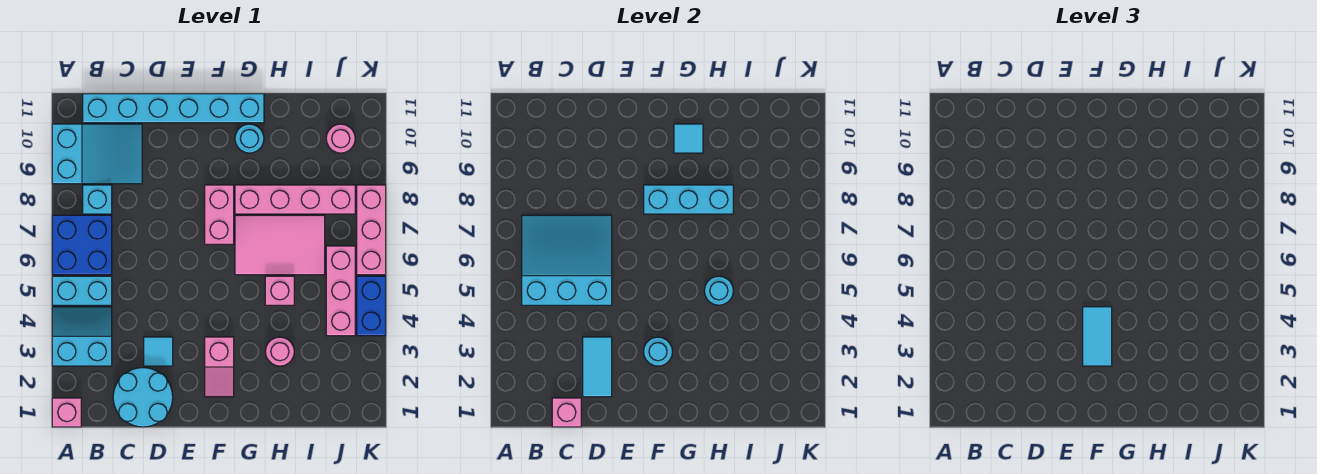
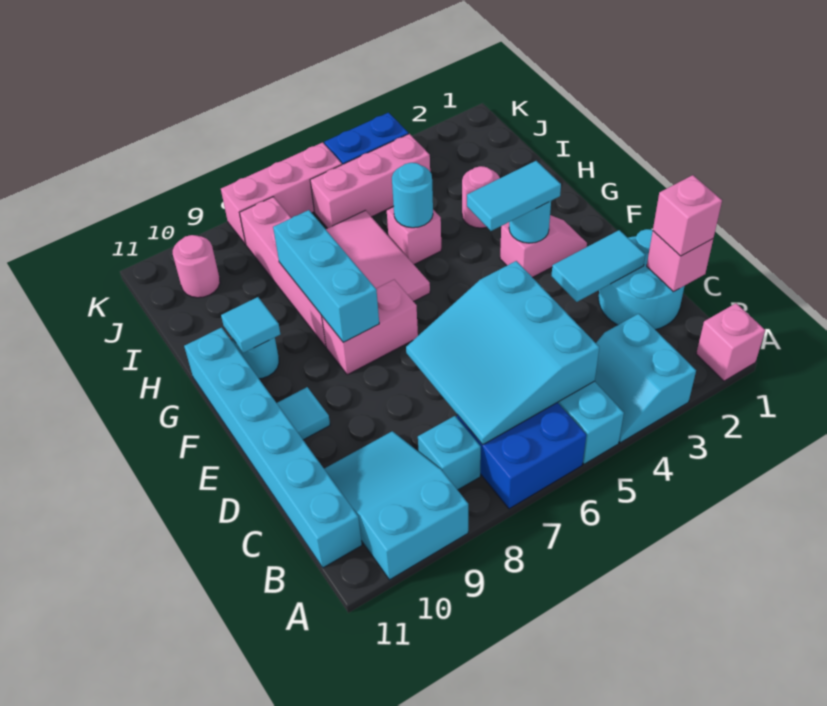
none -> pink 1x1 brick [653,175,722,256]
cyan 1x1 tile [144,337,173,366] -> cyan 1x1 tile moved to [277,387,330,440]

